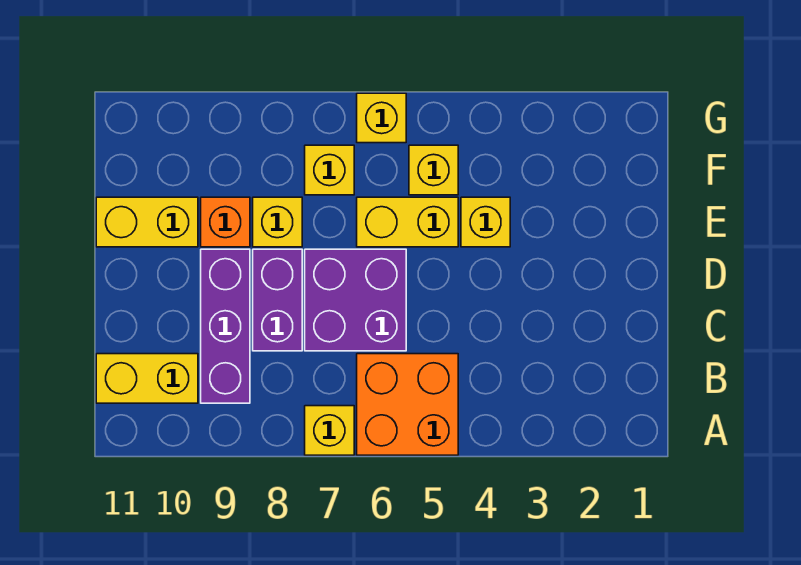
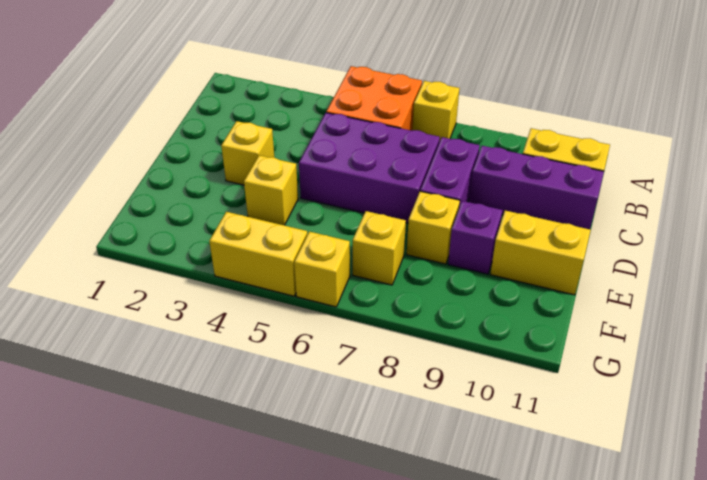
purple 1x3 brick [201,249,250,403] -> purple 1x3 brick turned to [469,146,604,229]
purple 2x2 brick [305,249,406,351] -> purple 2x3 brick [299,113,440,223]
yellow 1x2 brick [357,197,458,247] -> yellow 1x2 brick moved to [209,212,307,296]
orange 1x1 brick [201,197,250,247] -> purple 1x1 brick [448,201,503,274]
yellow 1x1 brick [409,145,458,195] -> yellow 1x1 brick moved to [221,121,274,185]

